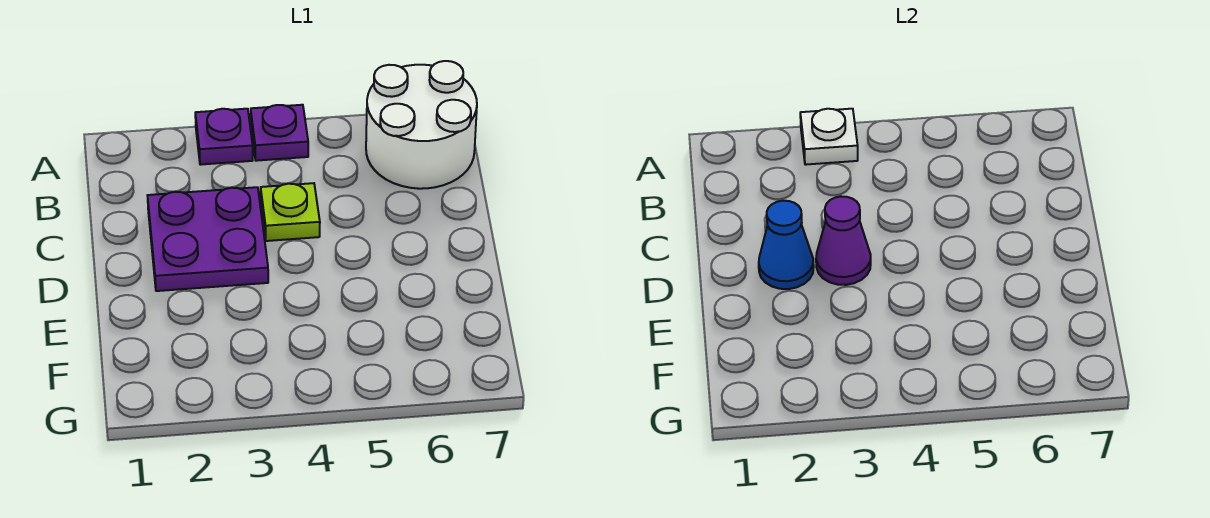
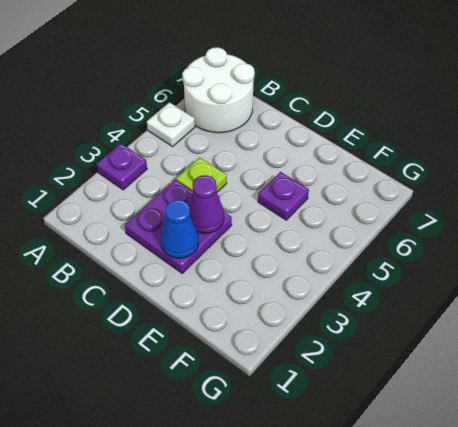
white 1x1 plate [800,109,858,165] -> white 1x1 plate moved to [147,102,195,147]
purple 1x1 plate [251,105,308,161] -> purple 1x1 plate moved to [258,172,309,220]

